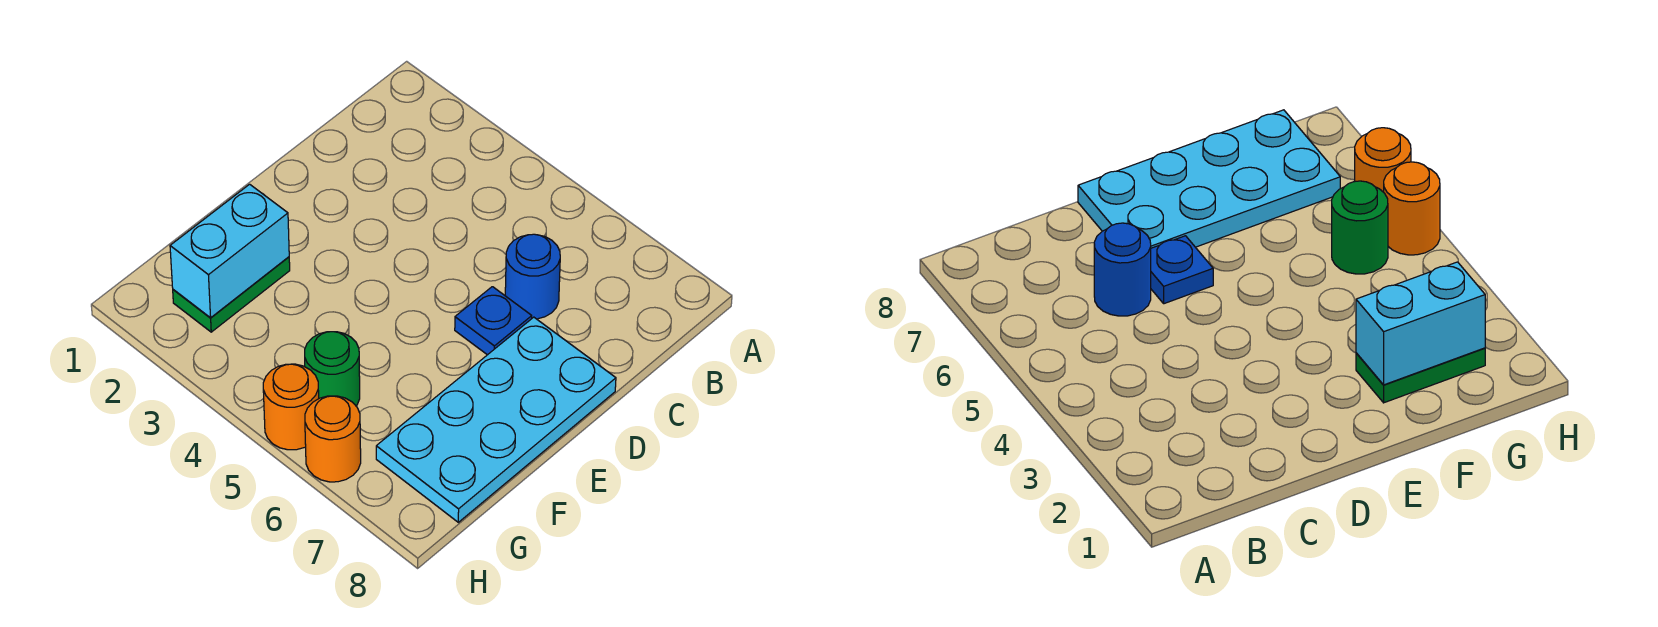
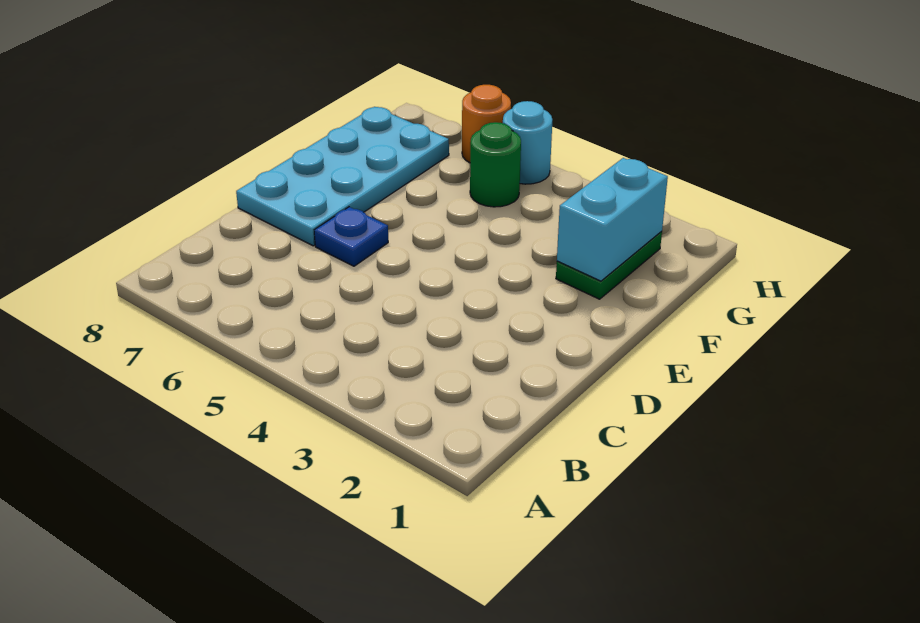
blue 1x1 round brick [505,234,560,319] -> none
orange 1x1 round brick [263,364,319,450] -> cyan 1x1 round brick [503,101,552,184]

